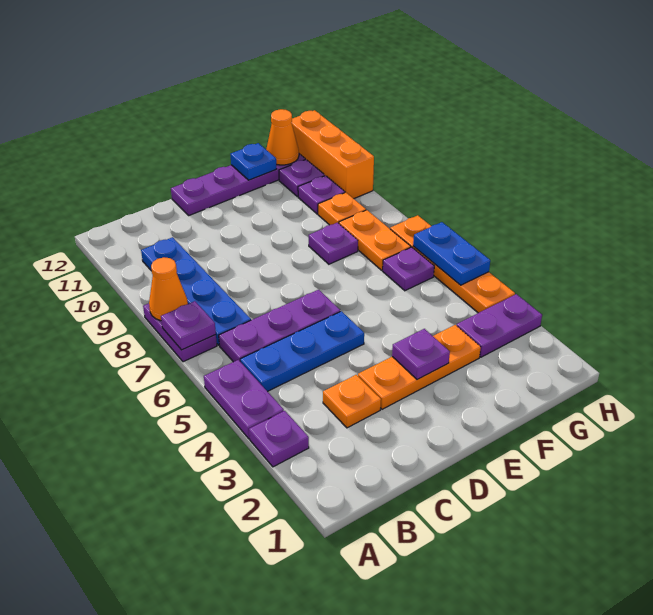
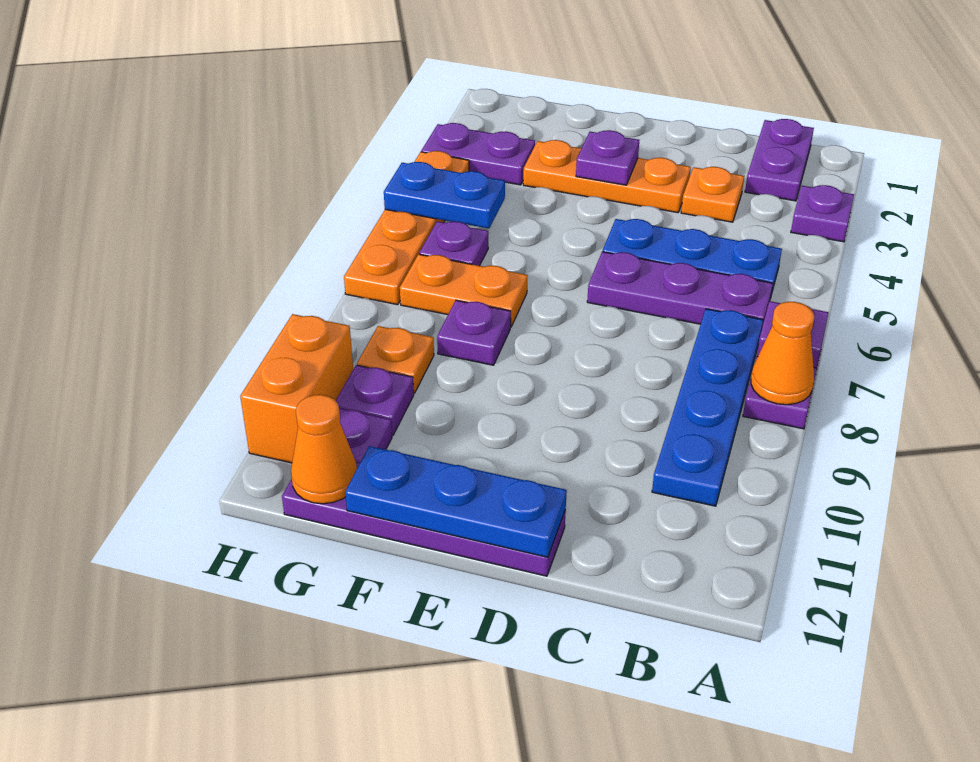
purple 1x2 plate [204,360,284,439] -> purple 1x2 plate moved to [745,119,814,201]
blue 1x1 plate [231,143,276,180] -> blue 1x3 plate [345,446,567,557]
orange 1x2 plate [339,210,411,270] -> orange 1x2 plate turned to [400,254,527,326]
blue 1x2 plate [413,222,490,285] -> blue 1x2 plate turned to [384,162,505,228]
orange 1x3 brick [291,110,374,199] -> orange 1x2 brick [240,314,353,463]

